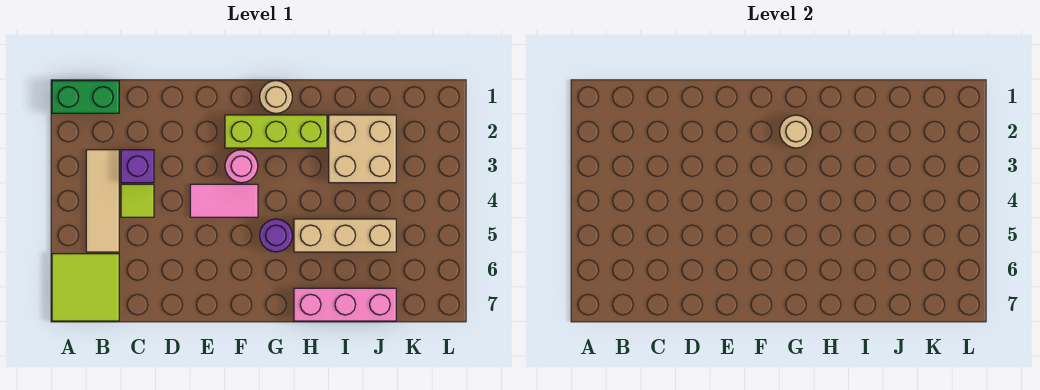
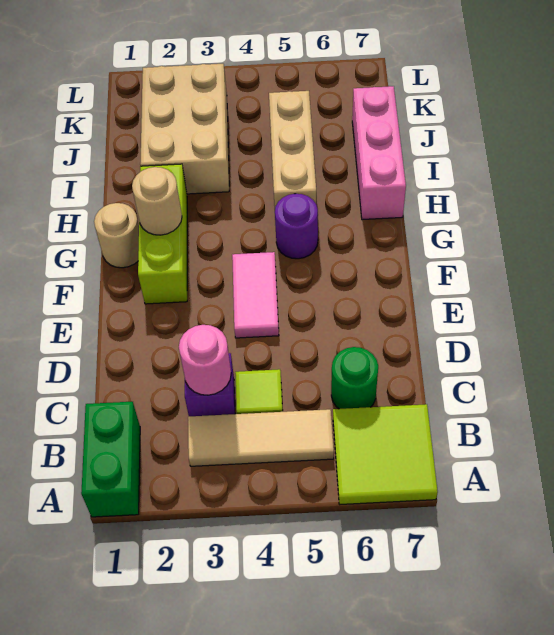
none -> green 1x1 round brick [331,347,378,409]
pink 1x1 round brick [225,150,258,183] -> pink 1x1 round brick moved to [179,325,231,395]
tan 2x2 brick [329,115,396,183] -> tan 2x3 brick [140,64,229,194]

